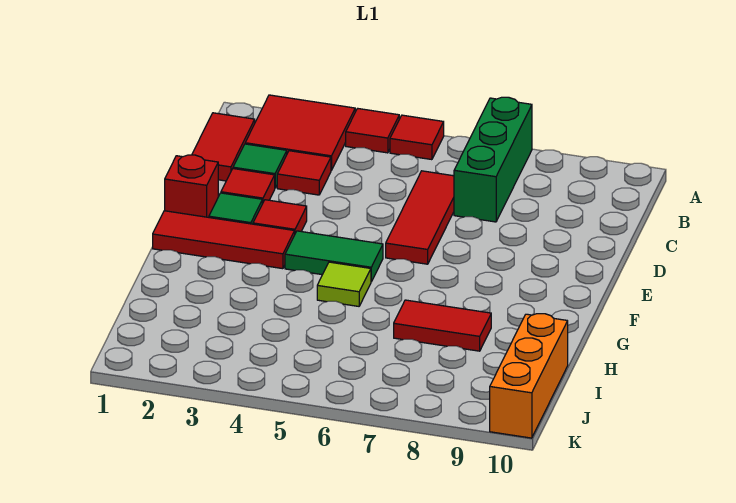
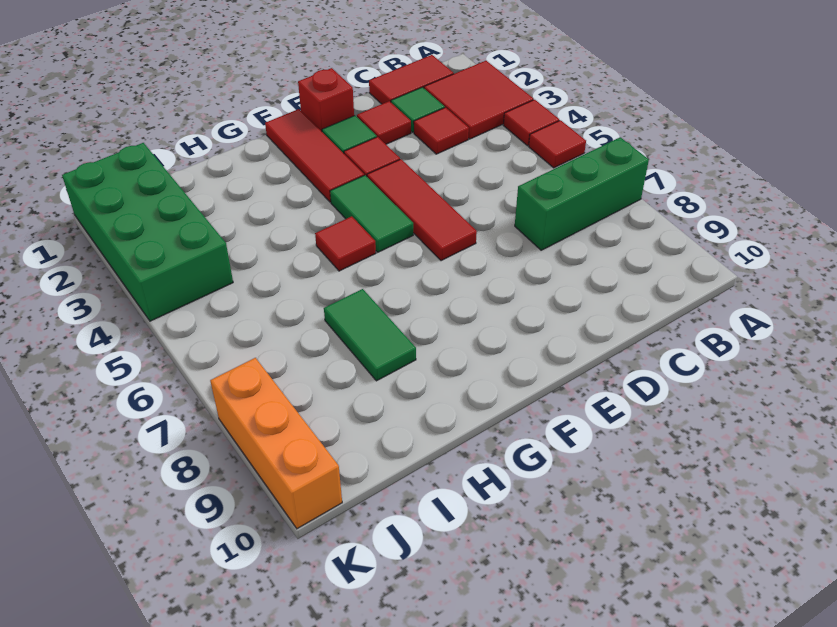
red 1x3 tile [386,171,454,264] -> red 1x3 tile turned to [367,159,477,261]
lime 1x1 tile [317,262,371,306] -> red 1x1 tile [315,216,376,271]
red 1x2 tile [394,300,491,351] -> green 1x2 tile [324,289,416,381]
orange 1x3 brick [490,314,568,438] -> orange 1x3 brick turned to [210,358,342,529]
none -> green 2x4 brick [62,143,233,321]

